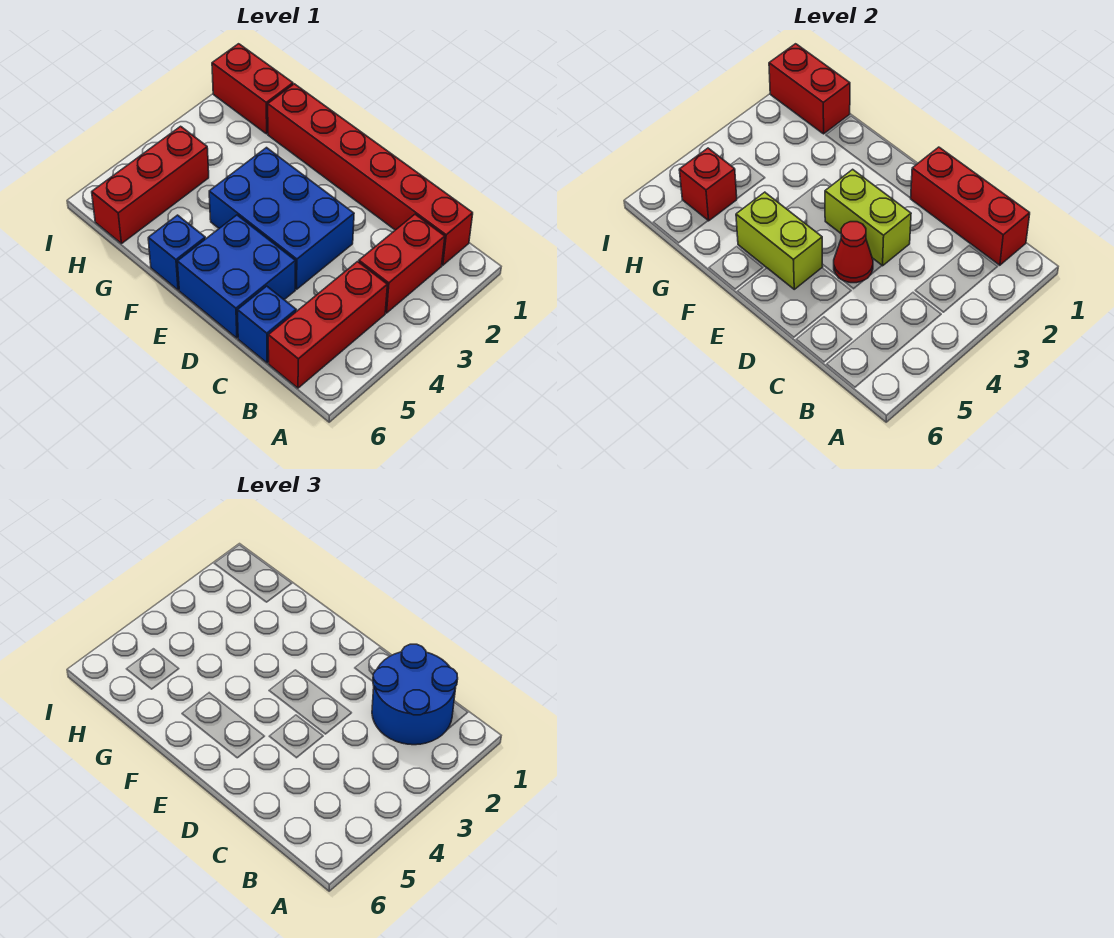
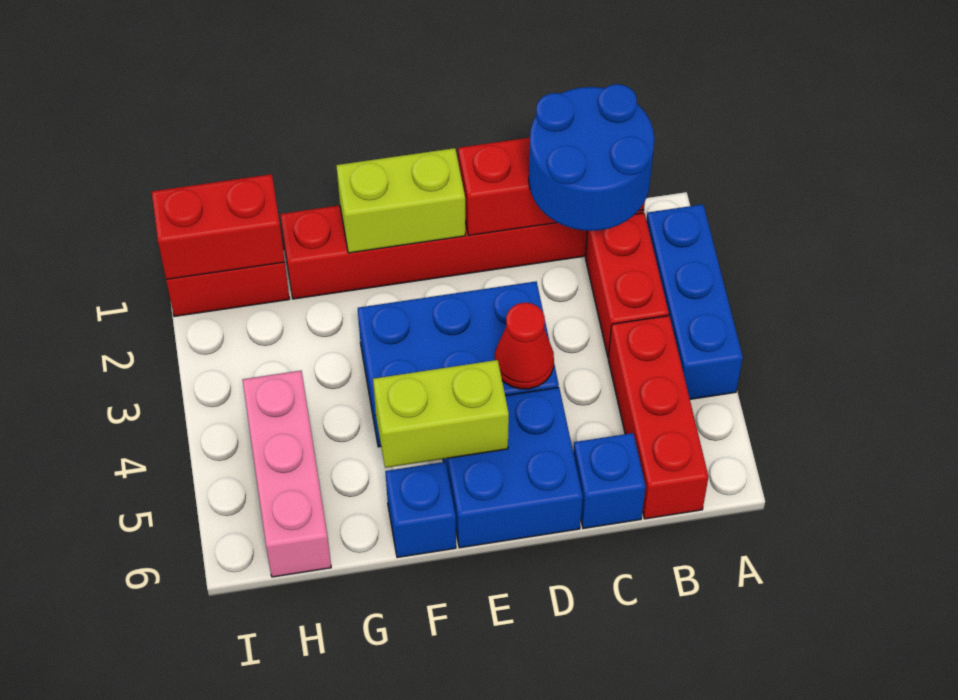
none -> blue 1x3 brick [646,204,743,399]
lime 1x2 brick [825,169,911,266] -> lime 1x2 brick moved to [336,148,466,253]
red 1x3 brick [92,126,209,244] -> pink 1x3 brick [243,371,331,577]
red 1x1 brick [679,148,737,221] -> none

